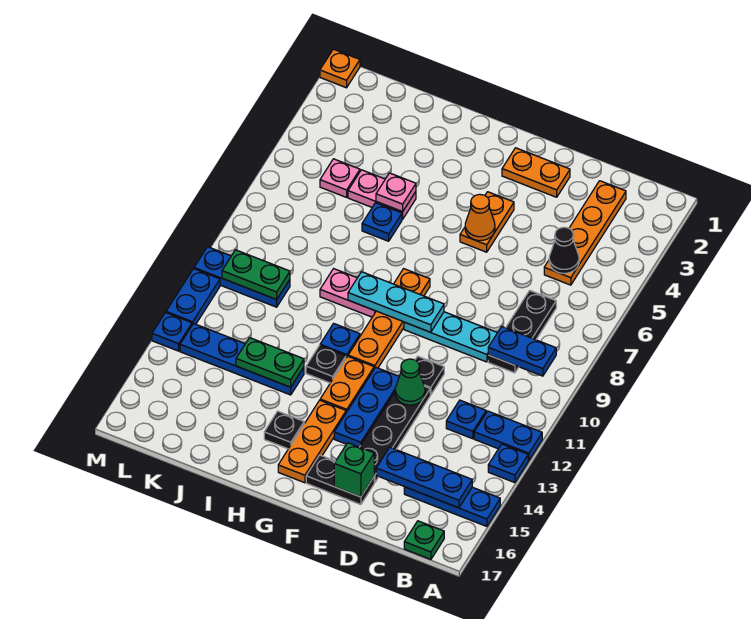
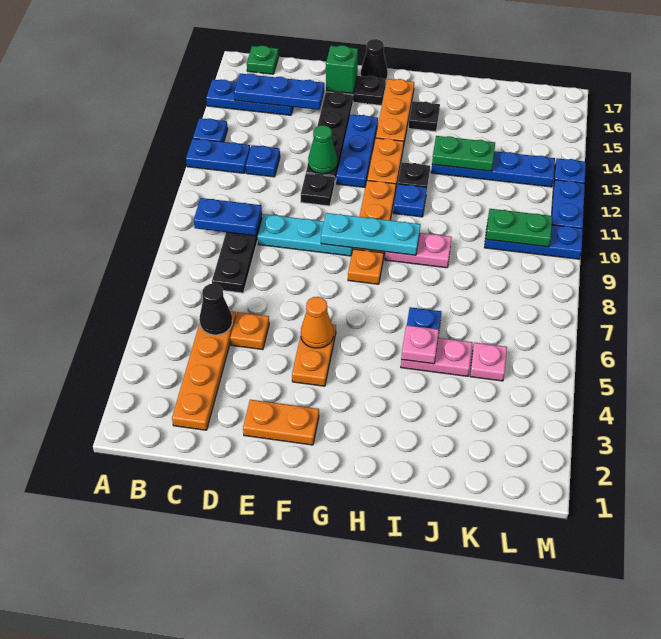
none -> black 1x1 cone [361,39,388,80]
orange 1x1 plate [320,49,360,88] -> orange 1x1 plate moved to [230,312,269,350]

